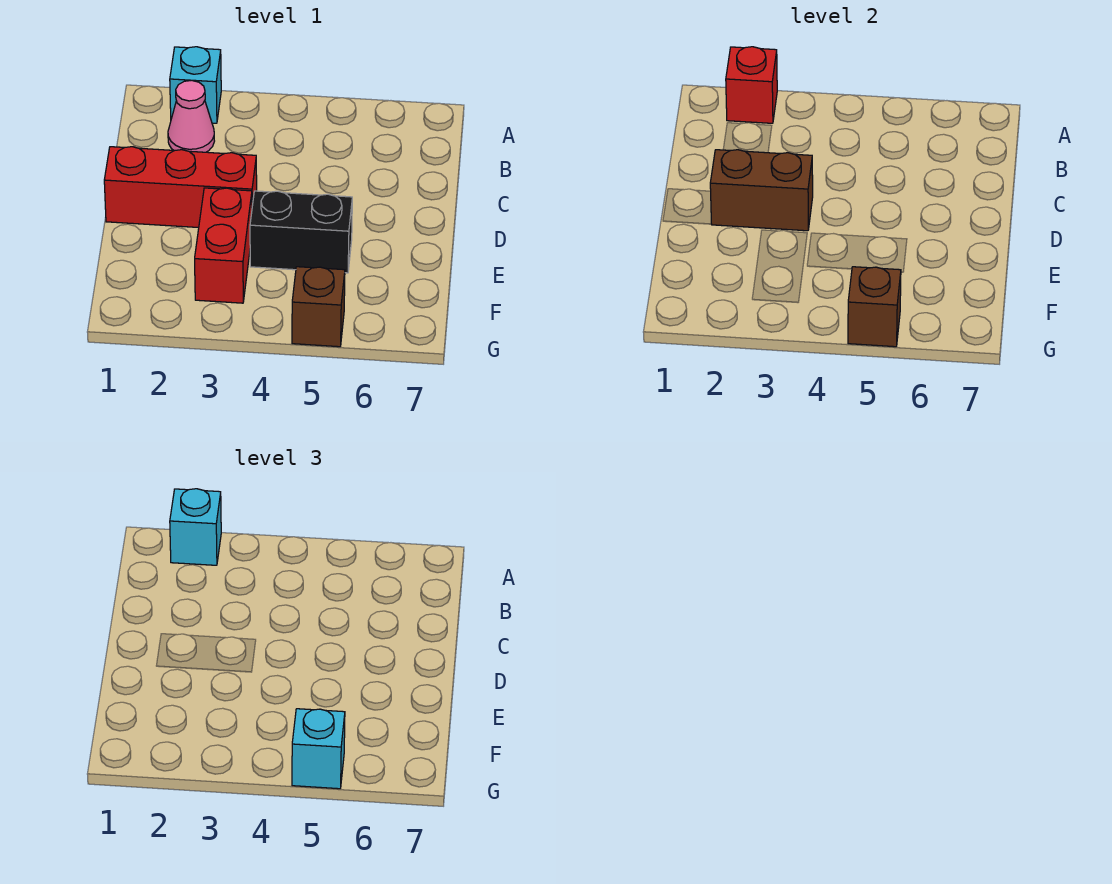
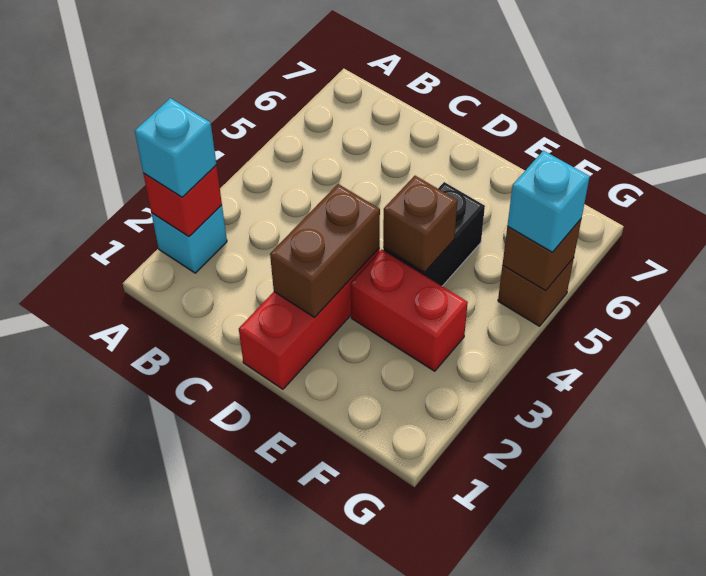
pink 1x1 cone [168,80,214,152] -> none
none -> brown 1x1 brick [383,176,457,272]

